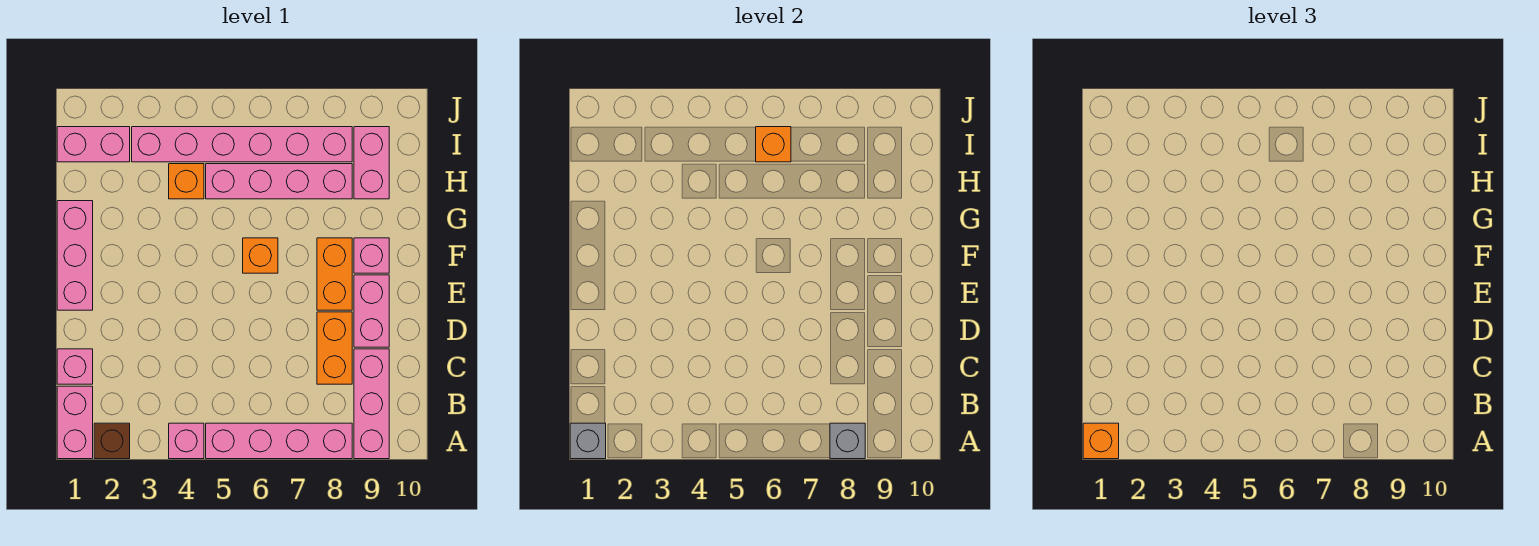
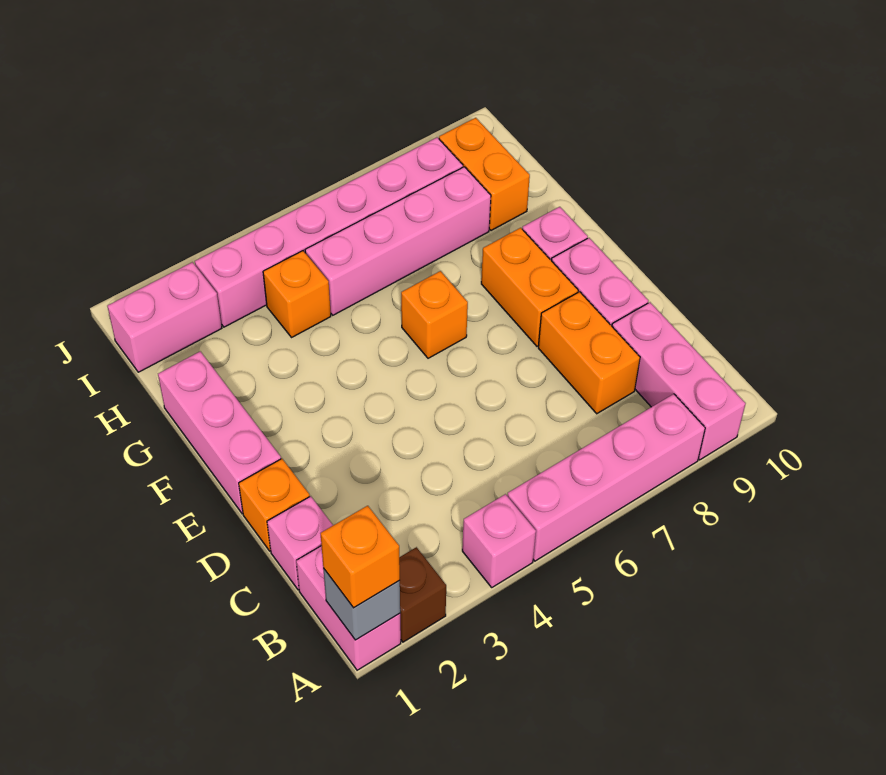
grey 1x1 brick [830,423,865,459] -> none
pink 1x2 brick [354,127,389,199] -> orange 1x2 brick [439,118,530,231]
orange 1x1 brick [756,127,791,162] -> orange 1x1 brick moved to [239,459,310,551]

